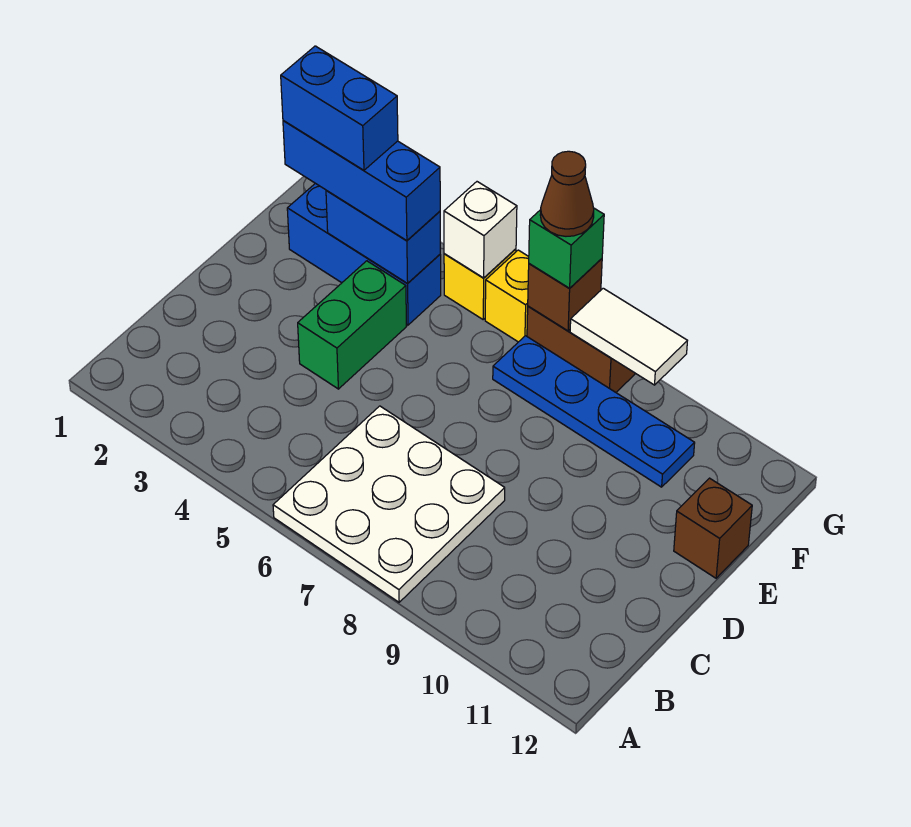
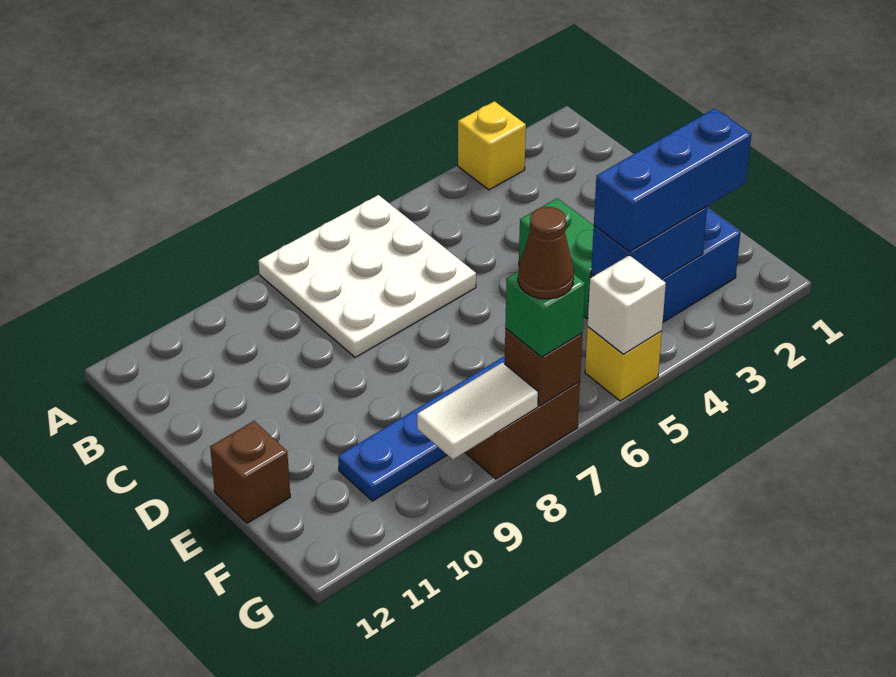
blue 1x2 brick [281,46,398,170] -> none
yellow 1x1 brick [485,250,529,342] -> yellow 1x1 brick moved to [458,101,526,190]

